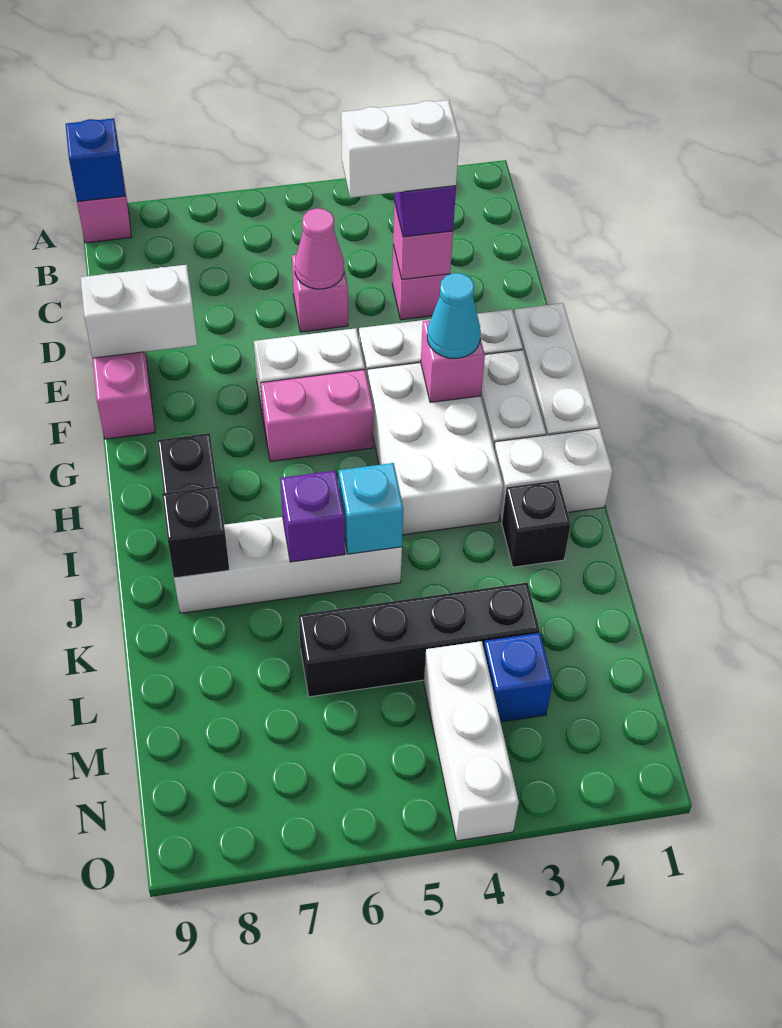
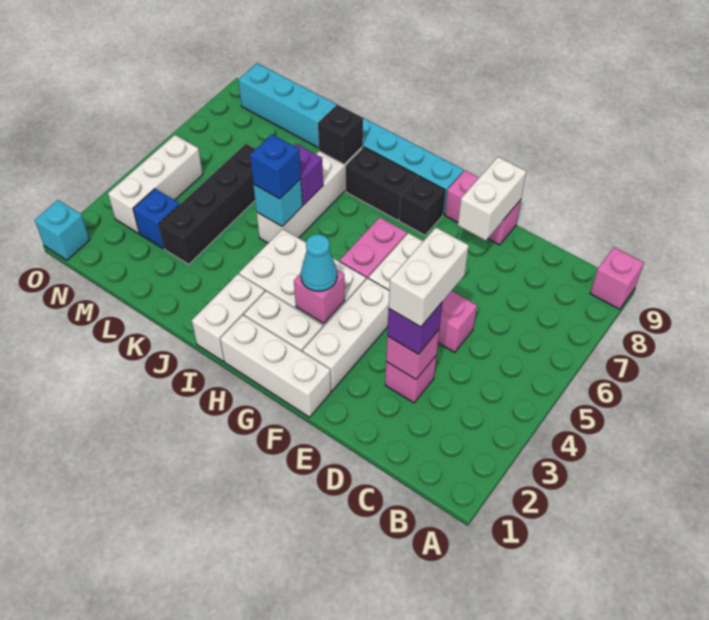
blue 1x1 brick [66,118,125,202] -> blue 1x1 brick moved to [250,134,301,199]
pink 1x1 cone [295,208,344,289] -> none
none -> cyan 1x8 brick [238,63,463,215]
black 1x1 brick [502,480,571,567] -> black 1x1 brick moved to [399,176,445,235]
white 1x3 brick [424,641,519,841] -> white 1x3 brick turned to [108,135,203,233]
none -> cyan 1x1 brick [35,200,90,260]

